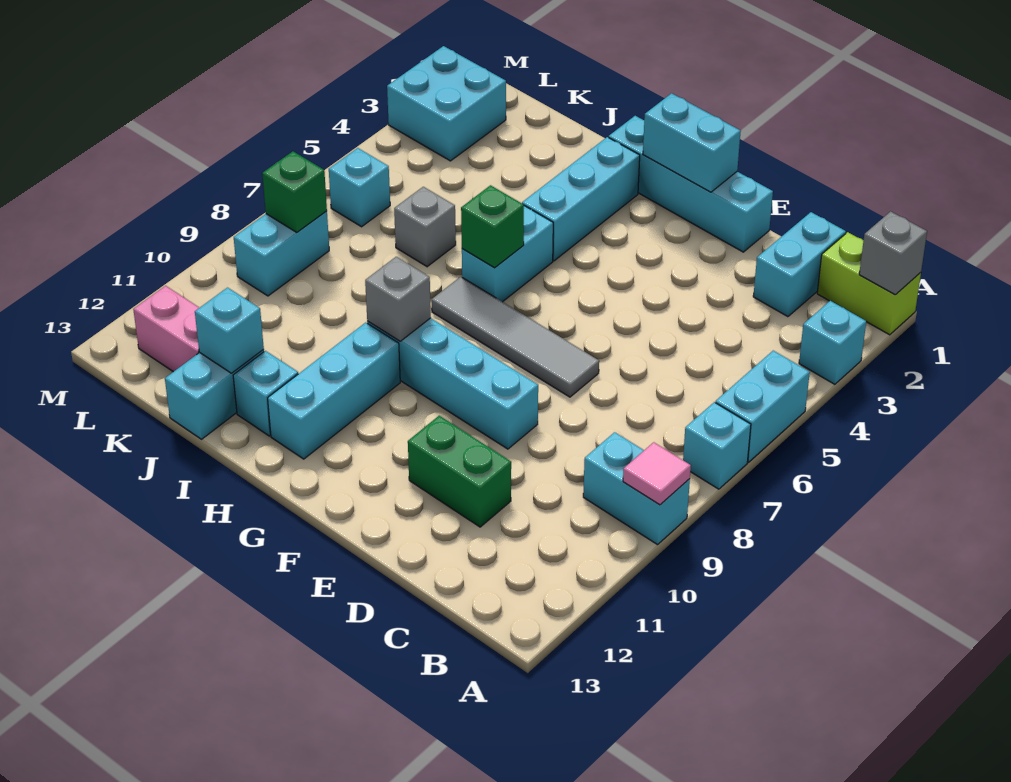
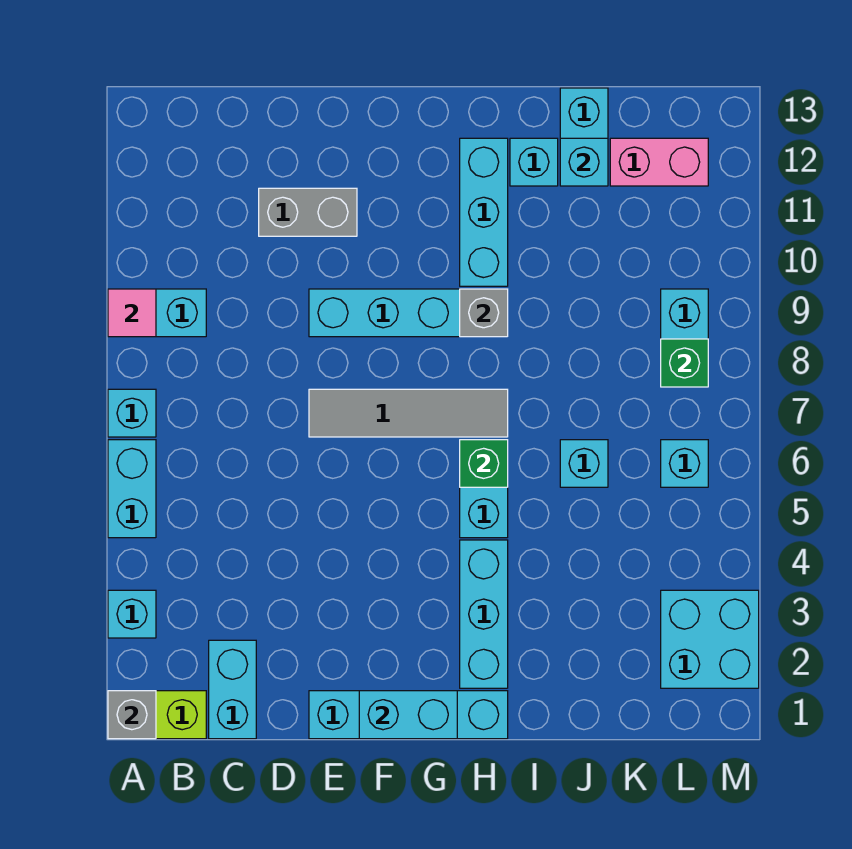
green 1x2 brick [408,416,511,527] -> grey 1x2 brick [259,188,357,236]
grey 1x1 brick [394,187,456,267] -> cyan 1x1 brick [560,440,608,487]

